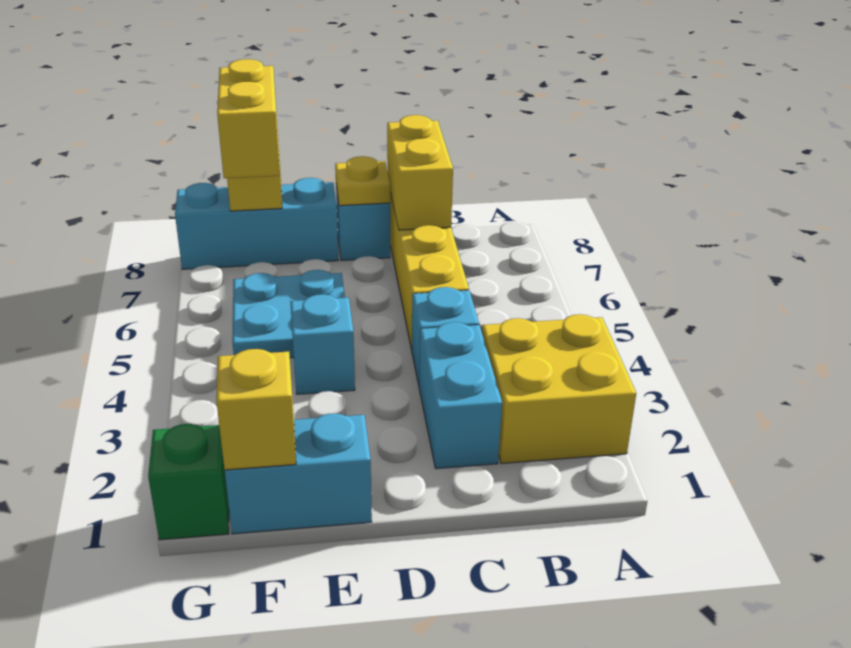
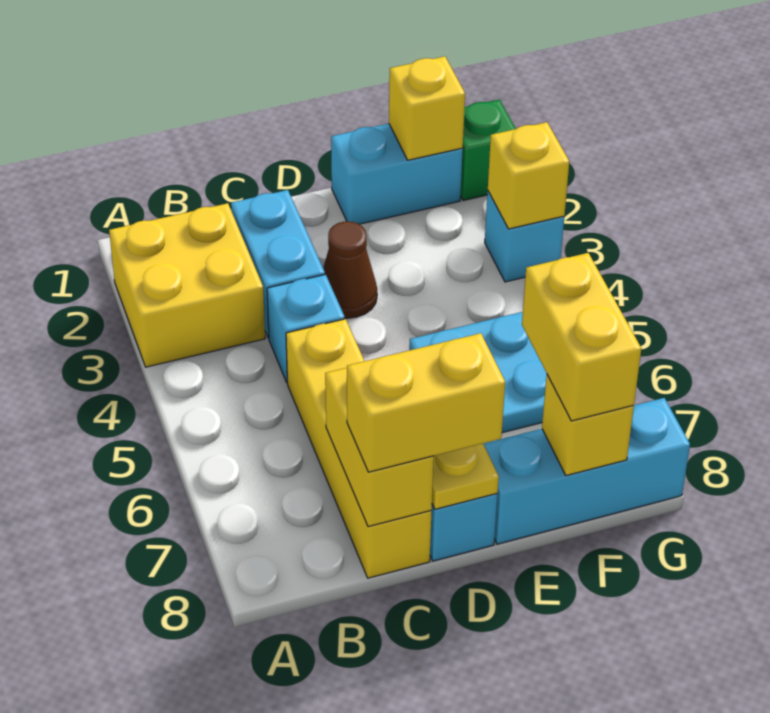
none -> yellow 1x2 brick [347,333,505,472]
none -> brown 1x1 cone [323,221,377,318]
cyan 1x1 brick [290,294,355,394] -> cyan 1x1 brick moved to [485,192,564,282]
none -> yellow 1x1 brick [488,122,569,229]

